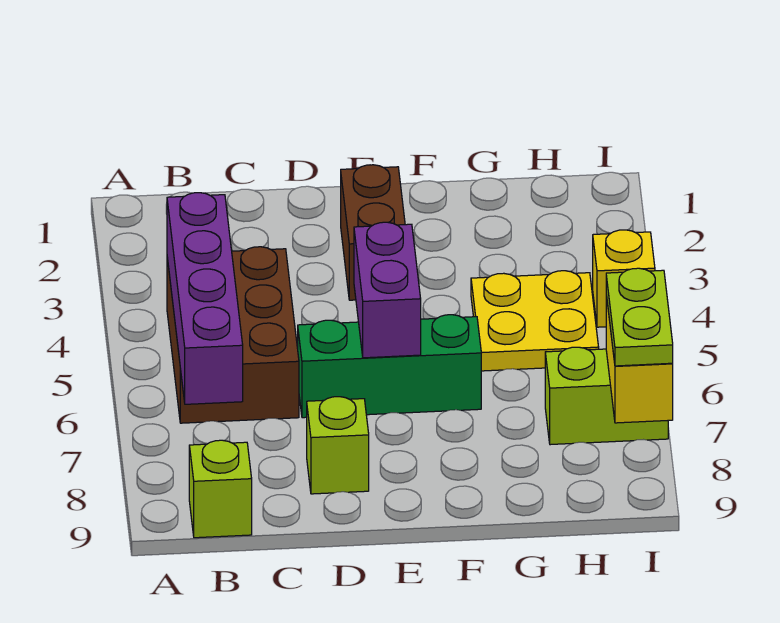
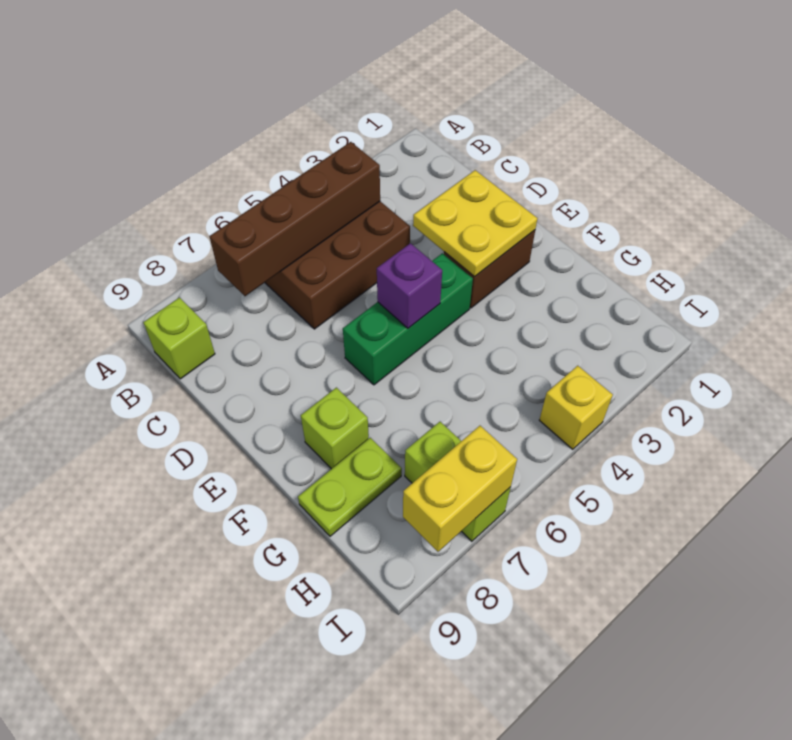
purple 1x4 brick [167,193,243,404] -> brown 1x4 brick [210,142,380,296]
green 1x3 brick [298,315,481,418] -> green 1x3 brick turned to [343,253,473,385]
lime 1x1 brick [307,397,369,494] -> lime 1x1 brick moved to [301,388,369,469]
purple 1x2 brick [354,222,421,358] -> purple 1x1 brick [377,243,442,328]
yellow 2x2 plate [471,271,599,371] -> yellow 2x2 plate moved to [413,170,538,277]
lime 1x2 plate [606,268,673,366] -> lime 1x2 plate moved to [298,438,402,536]

